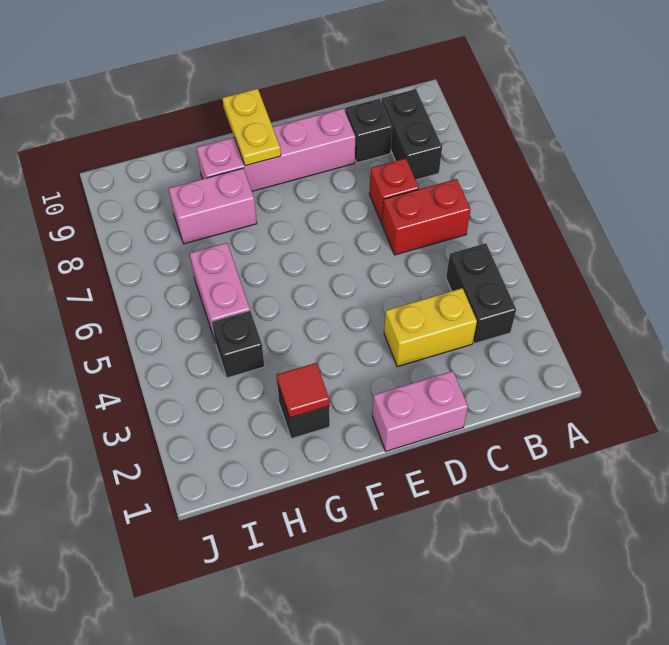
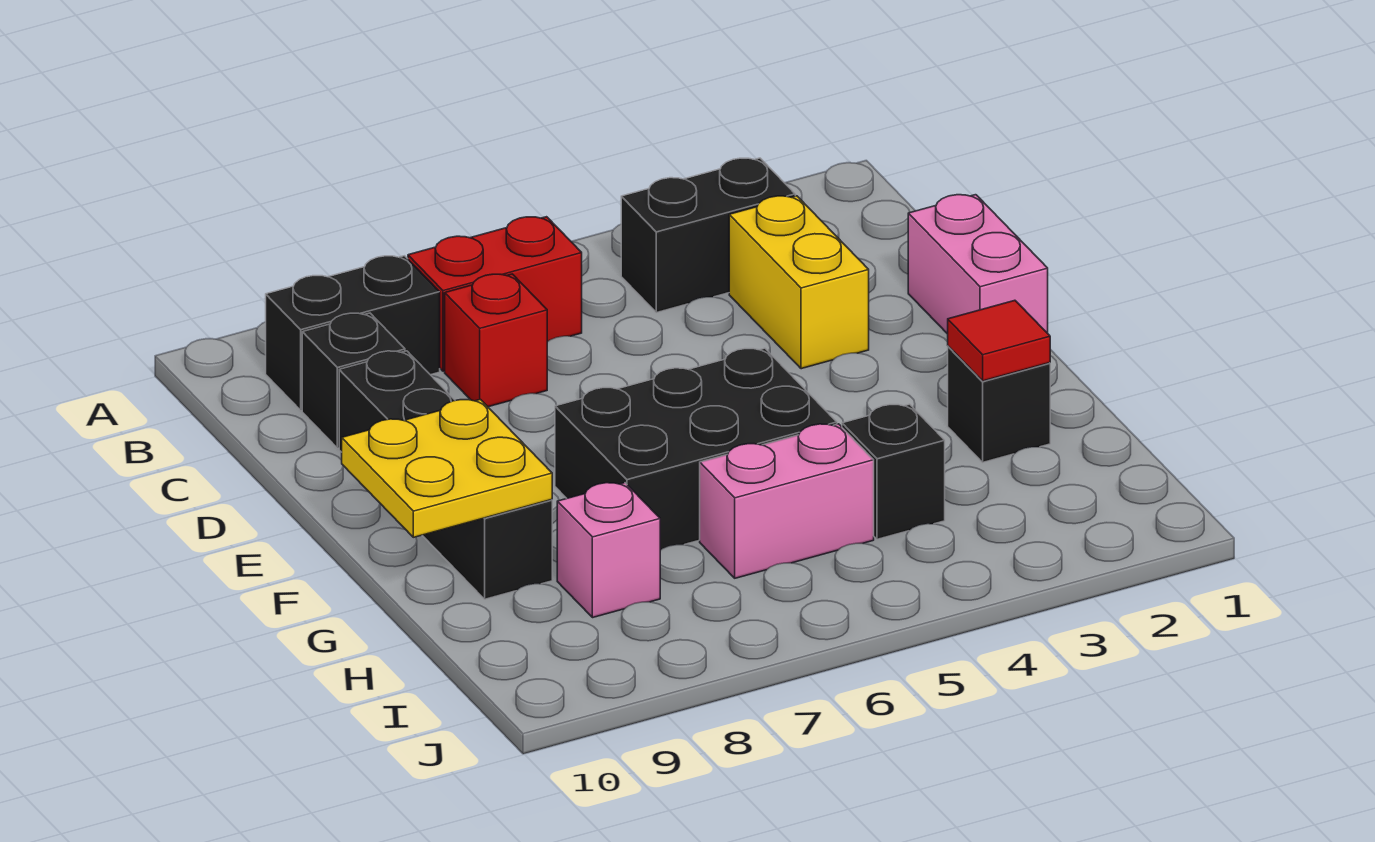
red 1x2 brick [382,179,471,255] -> red 1x2 brick turned to [408,217,582,371]
pink 1x4 brick [197,108,355,191] -> black 1x4 brick [339,351,552,599]
none -> black 2x3 brick [555,348,837,550]
yellow 1x2 plate [223,89,281,166] -> yellow 2x2 plate [342,399,552,537]
pink 1x2 brick [169,168,257,244] -> pink 1x1 brick [557,483,660,618]

